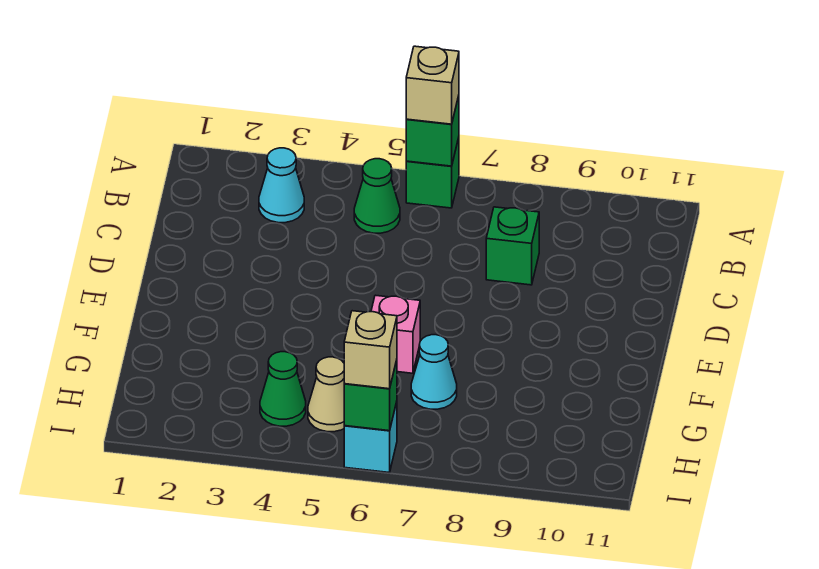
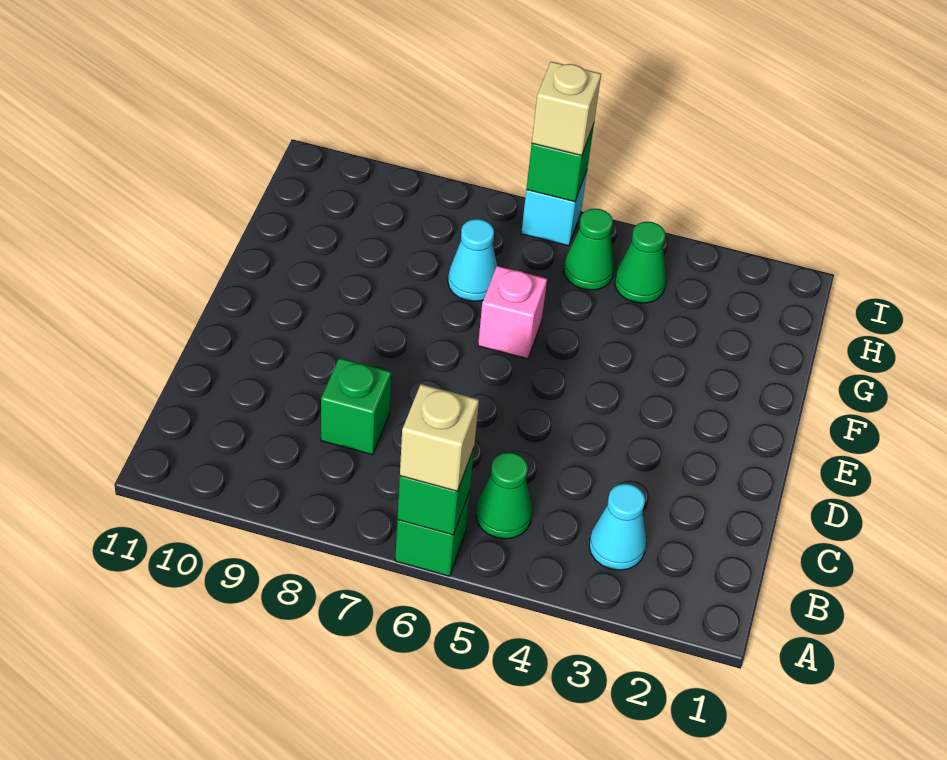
tan 1x1 cone [308,357,344,432] -> green 1x1 cone [564,209,615,290]

